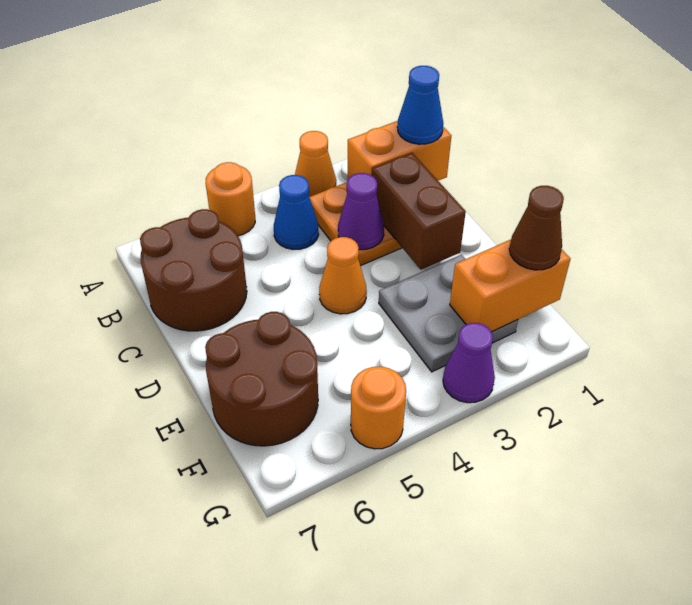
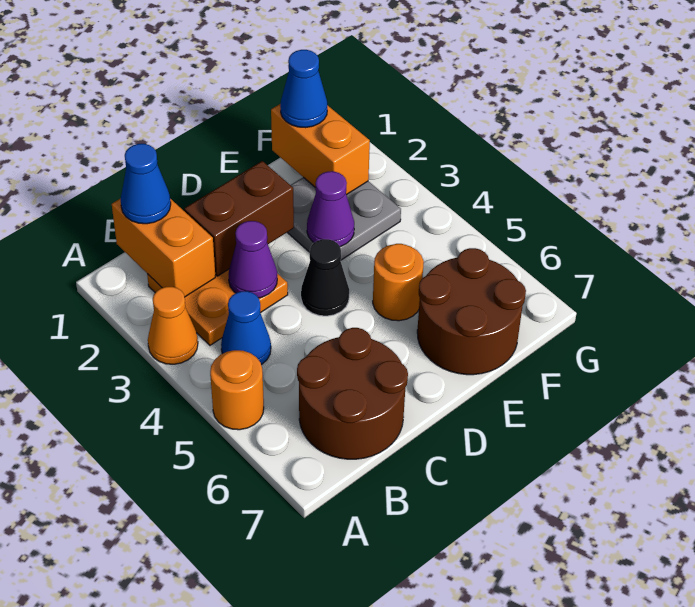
orange 1x1 cone [319,237,367,314] -> black 1x1 cone [301,239,349,316]
brown 1x1 cone [509,186,564,270] -> blue 1x1 cone [280,50,327,128]
purple 1x1 cone [443,323,495,403] -> purple 1x1 cone moved to [307,171,354,247]
orange 1x1 round brick [351,367,406,449] -> orange 1x1 round brick moved to [373,244,424,321]

